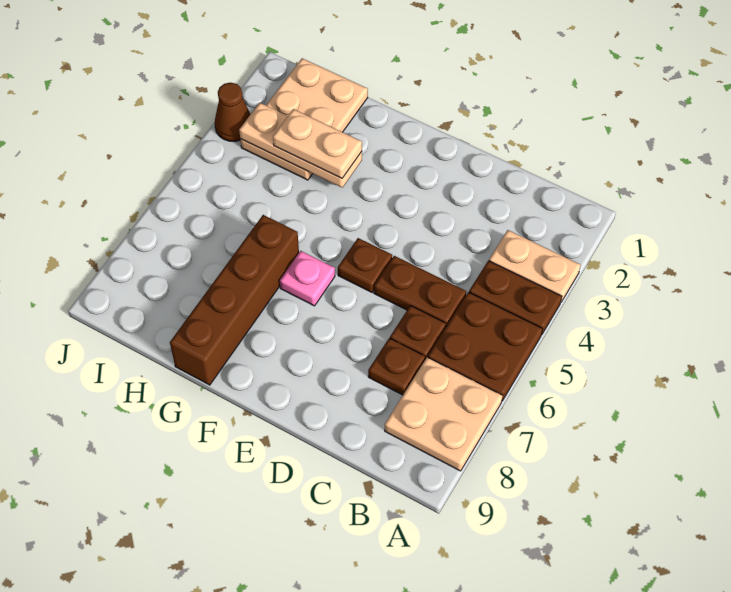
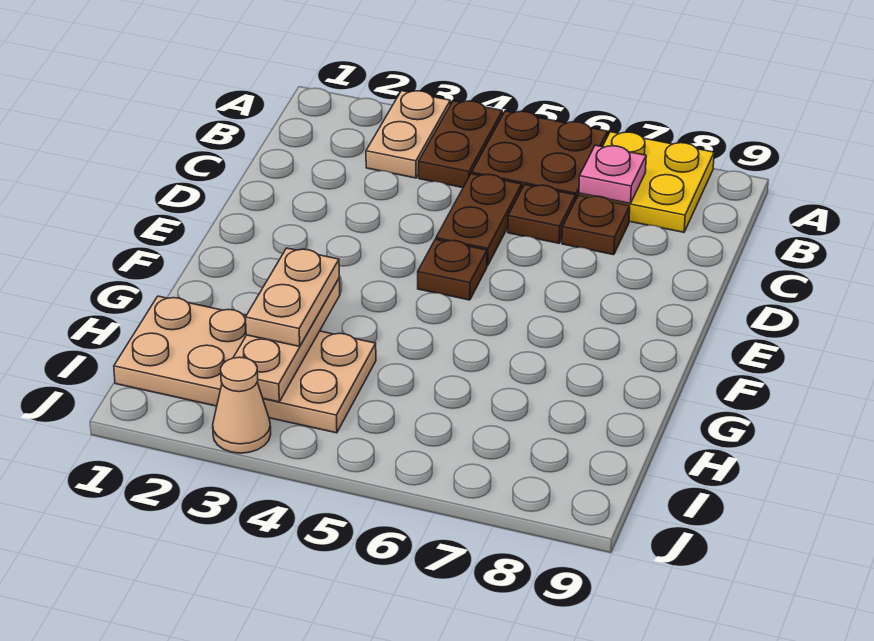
tan 2x2 plate [385,357,502,471] -> yellow 2x2 plate [579,132,714,232]
pink 1x1 plate [280,251,335,306] -> pink 1x1 plate moved to [579,145,646,204]
brown 1x4 brick [170,215,299,385] -> none
tan 2x3 plate [240,58,368,180] -> tan 2x4 plate [114,296,376,433]
brown 1x1 cone [215,83,251,141] -> tan 1x1 cone [213,357,271,453]

